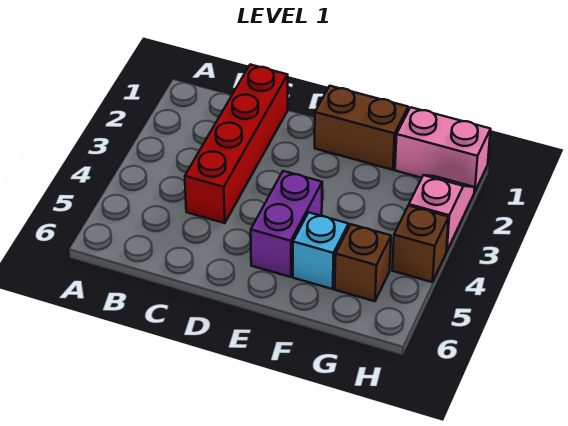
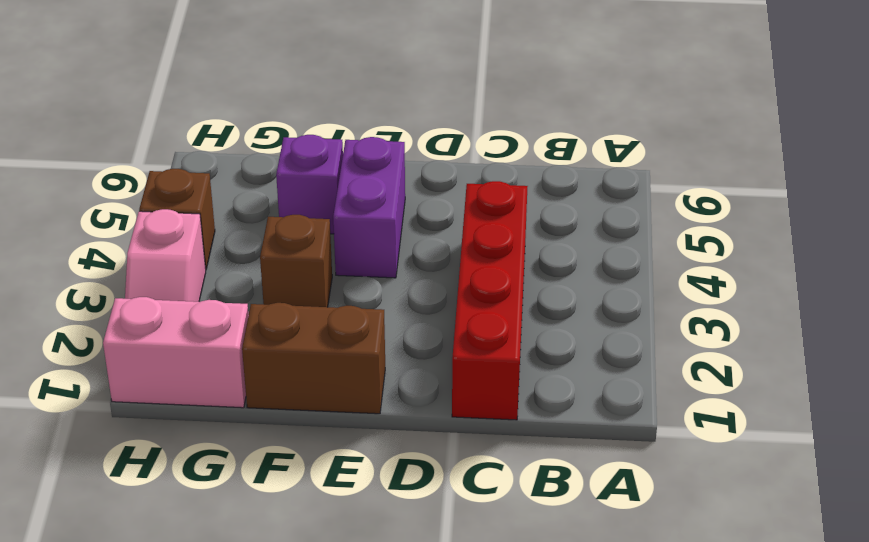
cyan 1x1 brick [293,212,349,289] -> purple 1x1 brick [276,135,343,234]
brown 1x1 brick [335,224,391,301] -> brown 1x1 brick moved to [260,215,332,307]

